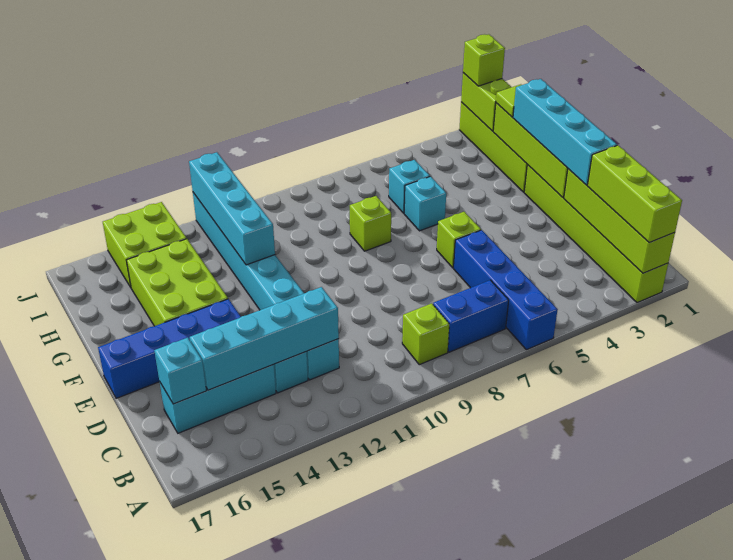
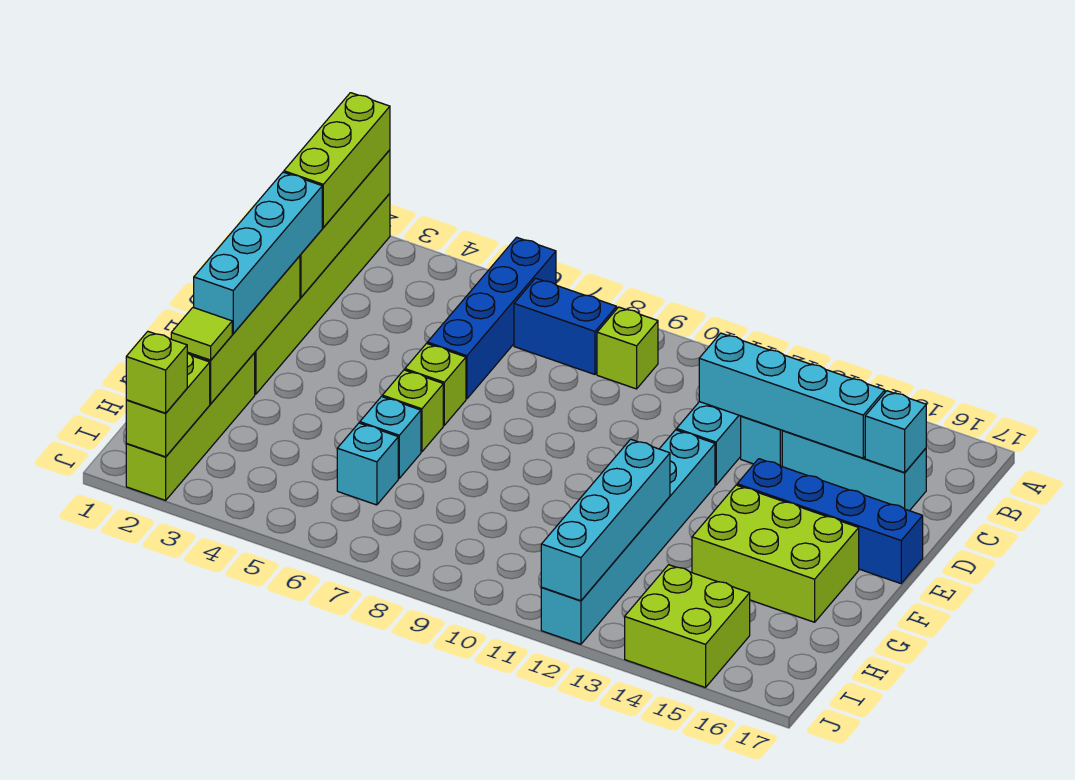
lime 2x3 brick [126,239,228,326] -> lime 2x3 brick turned to [692,485,859,622]
lime 1x1 brick [350,196,391,251] -> lime 1x1 brick moved to [382,370,443,452]

